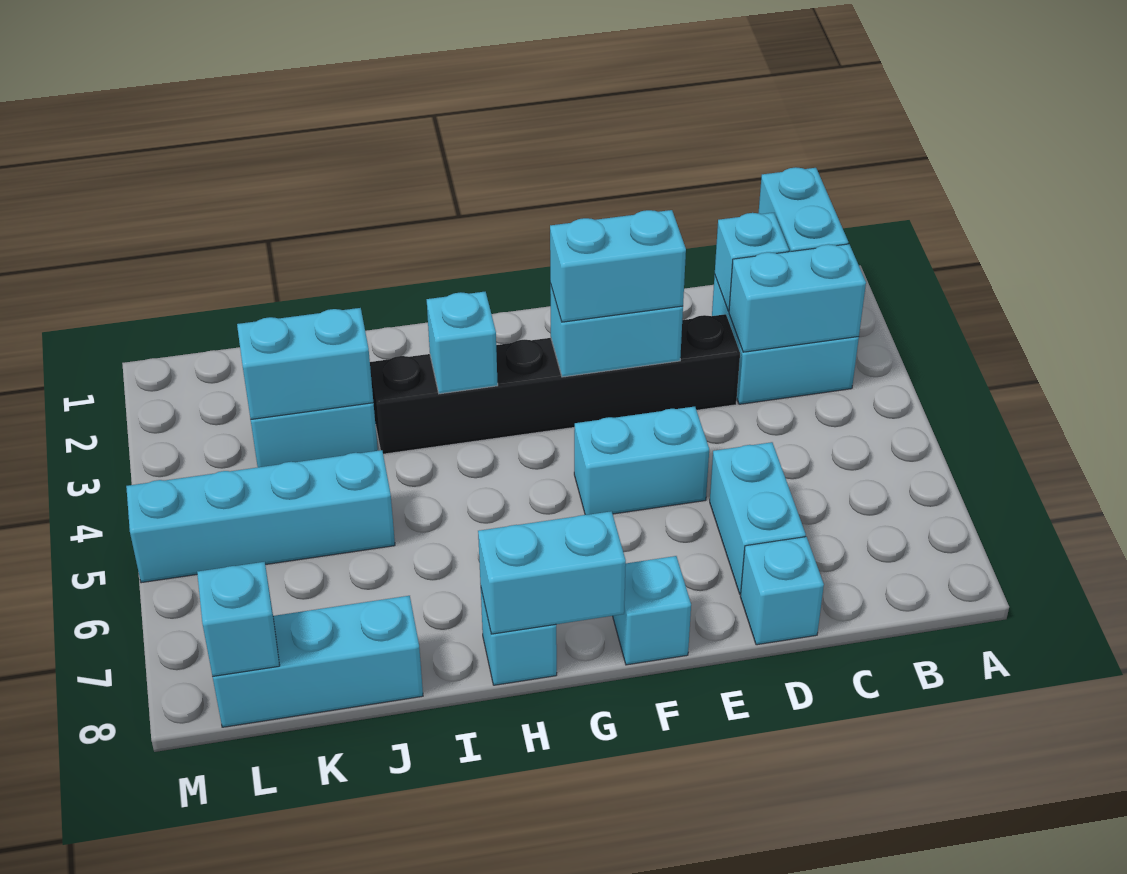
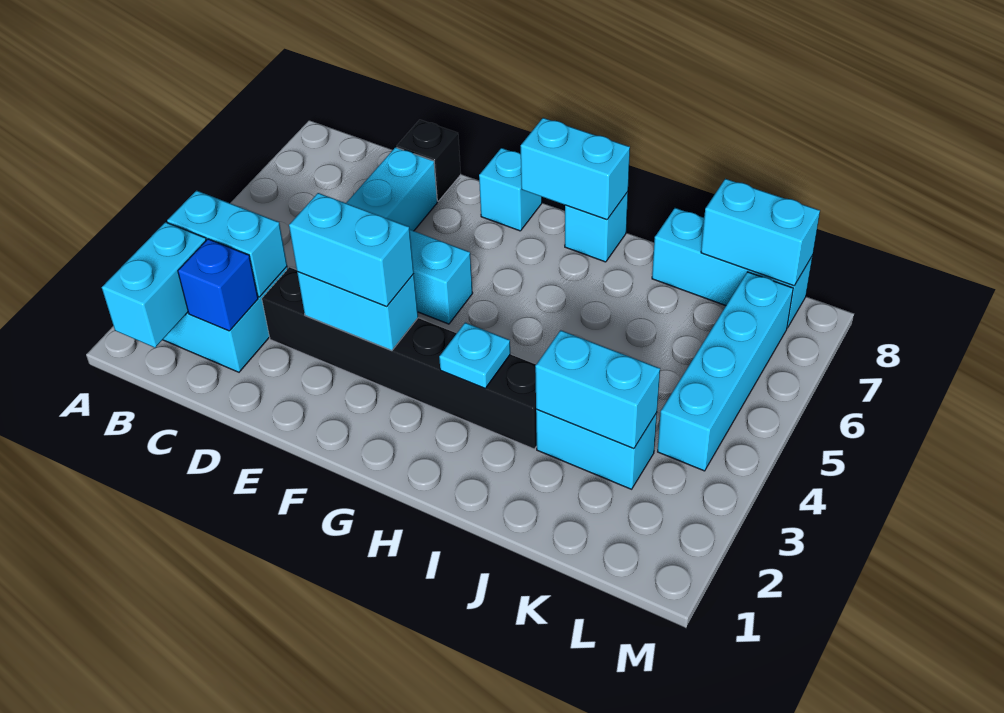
cyan 1x1 brick [715,213,789,311] -> blue 1x1 brick [178,239,258,331]
cyan 1x1 brick [740,537,824,645] -> black 1x1 brick [397,120,461,201]
cyan 1x1 brick [427,292,498,394] -> cyan 1x1 plate [439,323,510,388]
cyan 1x4 brick [126,450,395,583] -> cyan 1x4 brick turned to [658,272,793,471]
cyan 1x1 brick [197,562,280,676] -> cyan 1x2 brick [701,179,820,286]

